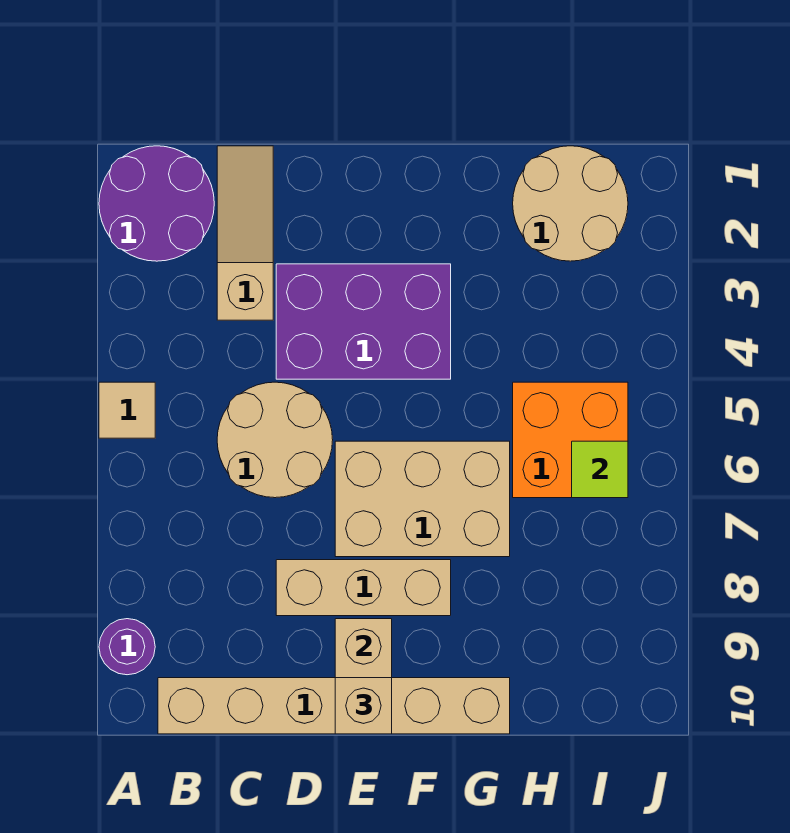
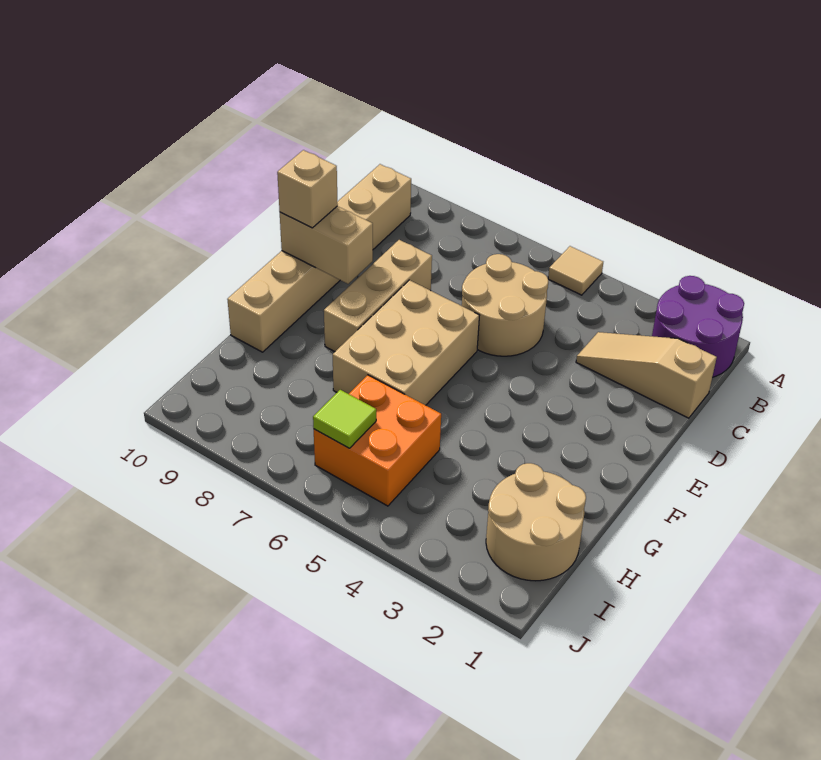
purple 1x1 round brick [99,619,155,675] -> none
tan 1x3 slope [217,146,273,320] -> tan 1x3 slope turned to [576,332,717,418]
purple 2x3 brick [276,264,451,379] -> none

